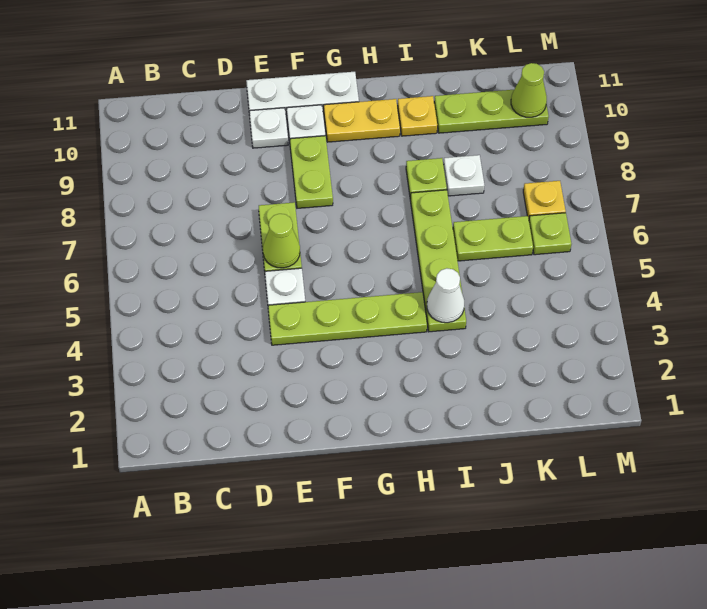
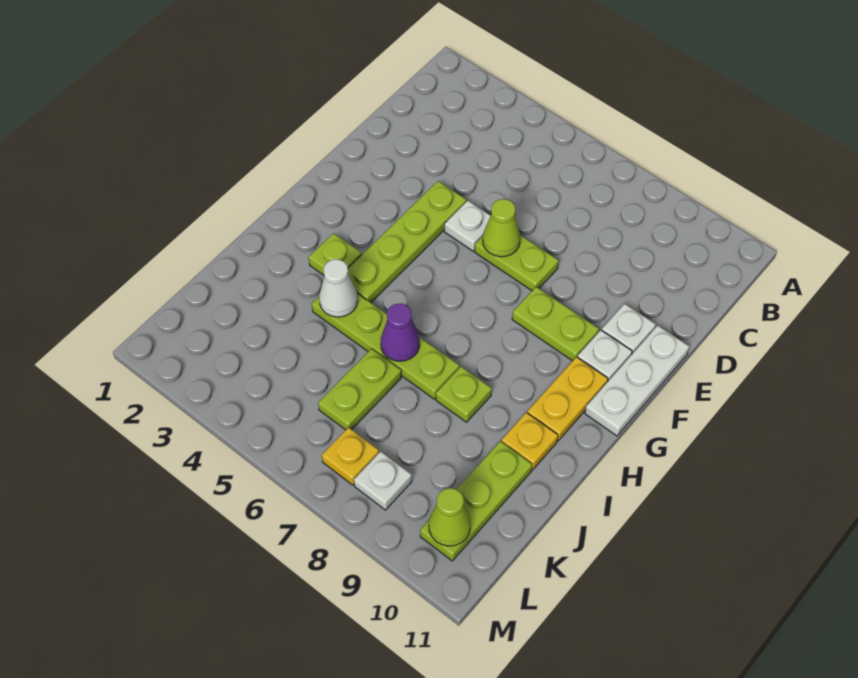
none -> purple 1x1 cone [381,303,420,361]
white 1x1 plate [443,155,484,196] -> white 1x1 plate moved to [354,451,412,510]
lime 1x1 plate [529,213,571,255] -> lime 1x1 plate moved to [309,233,362,275]

